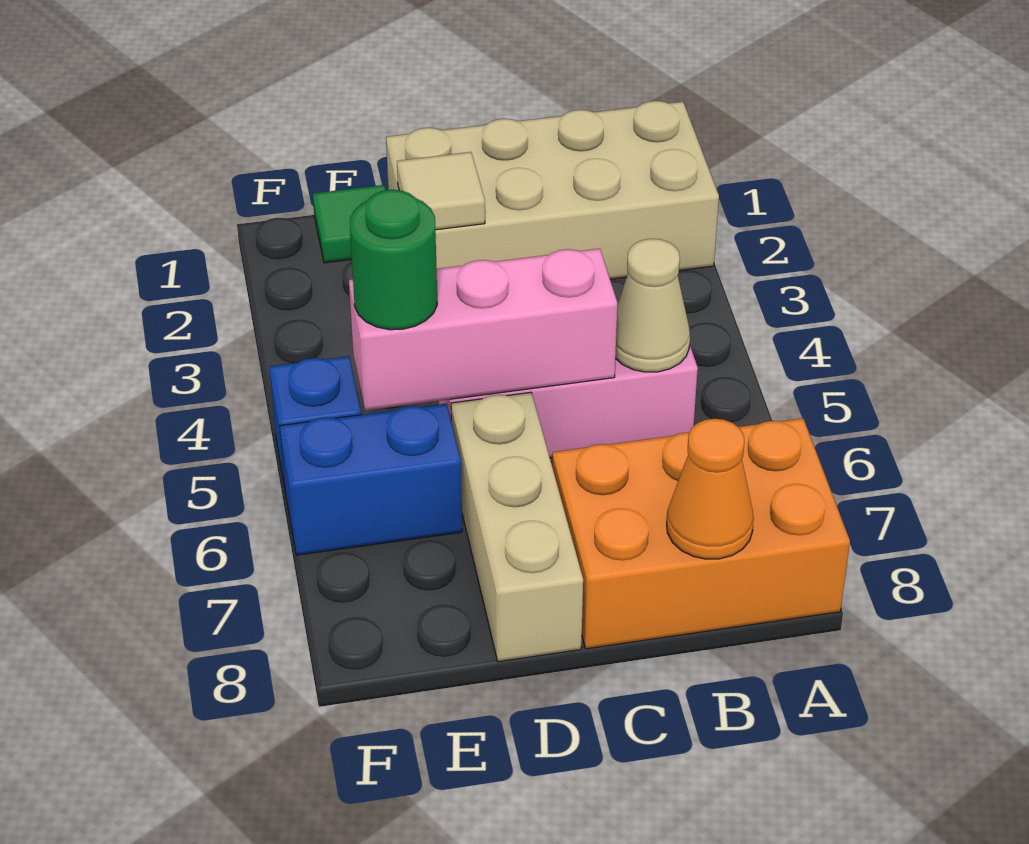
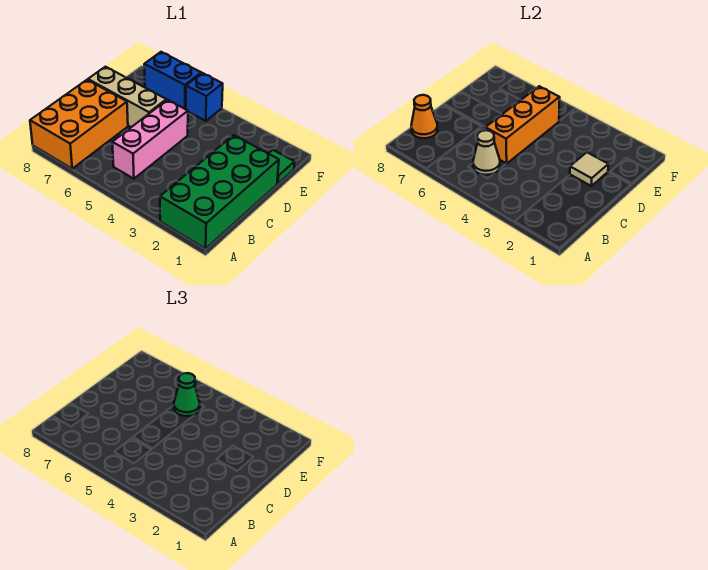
tan 2x4 brick [386,101,719,279] -> green 2x4 brick [160,135,279,249]
pink 1x3 brick [349,248,617,411] -> orange 1x3 brick [486,86,560,164]
green 1x1 round brick [350,190,437,330] -> green 1x1 cone [174,373,200,416]
blue 1x2 brick [280,404,462,555] -> blue 1x2 brick turned to [144,52,201,109]

